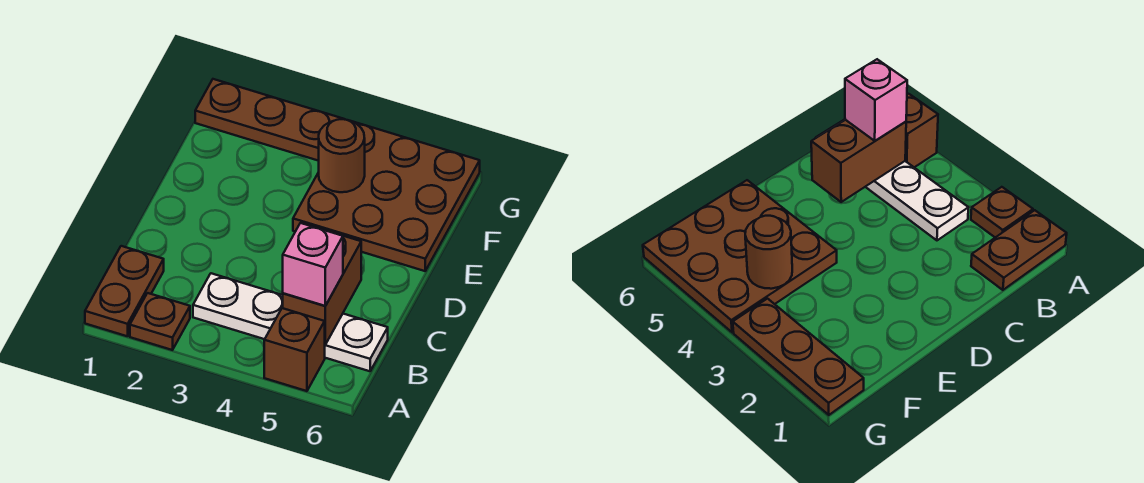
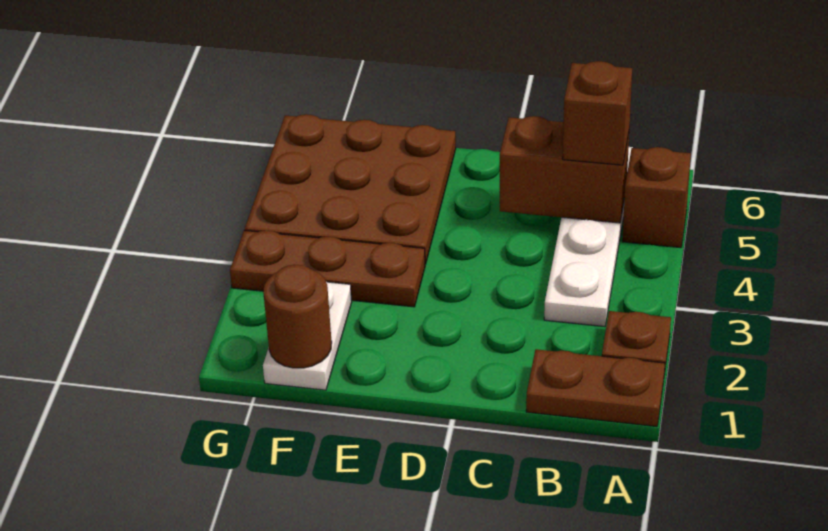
pink 1x1 brick [283,223,343,306] -> brown 1x1 brick [563,61,632,165]
none -> white 1x2 plate [263,282,352,390]
brown 1x1 round brick [319,119,365,192] -> brown 1x1 round brick moved to [263,265,332,368]
brown 1x3 plate [195,79,345,161] -> brown 1x3 plate turned to [230,230,425,307]

